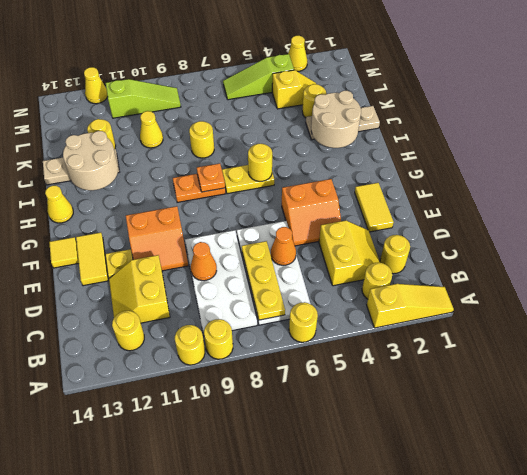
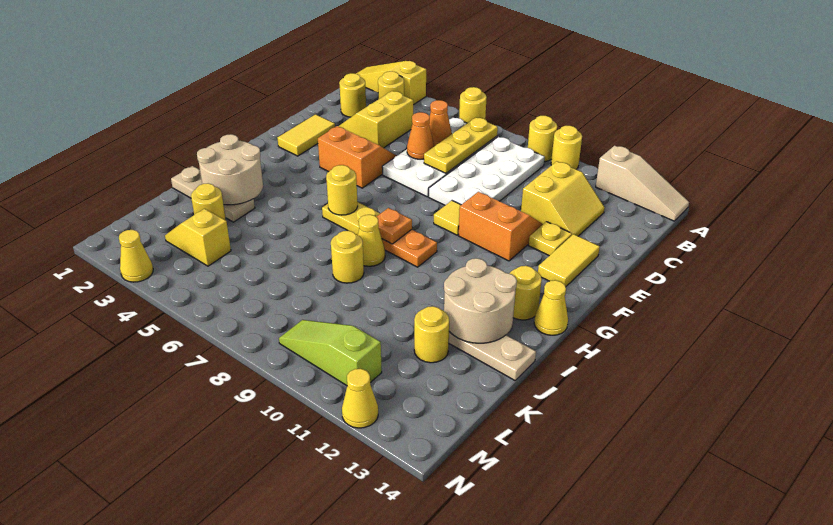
none -> tan 1x3 slope [596,145,689,221]
yellow 1x1 round brick [112,311,144,351] -> yellow 1x1 round brick moved to [509,266,542,320]
orange 1x1 cone [190,242,217,281] -> orange 1x1 cone moved to [429,100,452,146]
yellow 1x1 tile [49,237,79,268] -> yellow 1x1 tile moved to [434,201,461,235]
yellow 1x1 cone [140,111,163,148] -> yellow 1x1 cone moved to [358,215,385,266]
lime 1x3 slope [223,54,294,100] -> none

